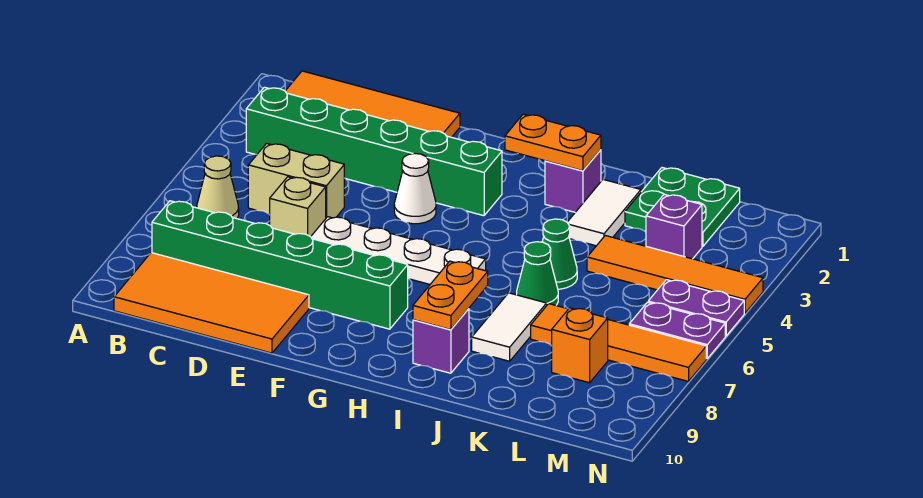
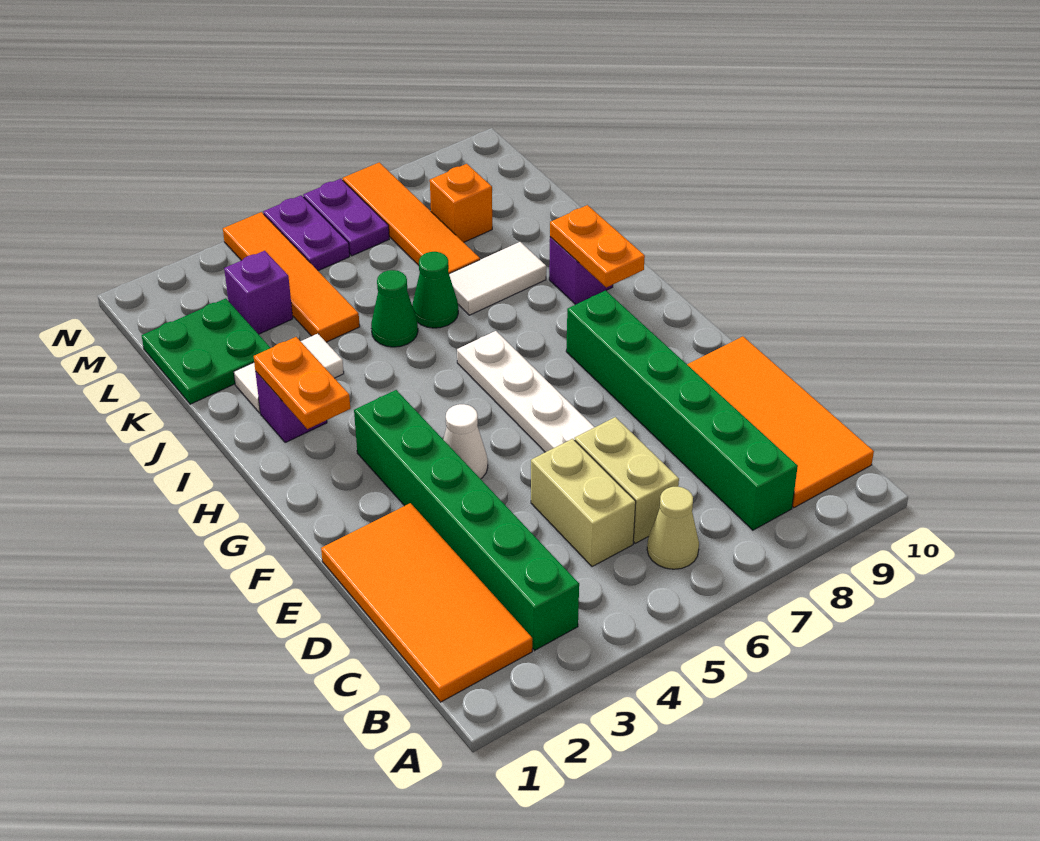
tan 1x1 brick [270,177,326,237] -> tan 1x2 brick [575,417,679,543]
orange 1x2 plate [413,261,488,330] -> orange 1x2 plate turned to [550,205,645,287]

